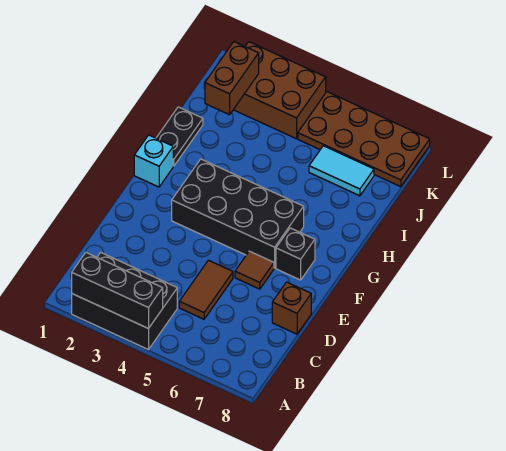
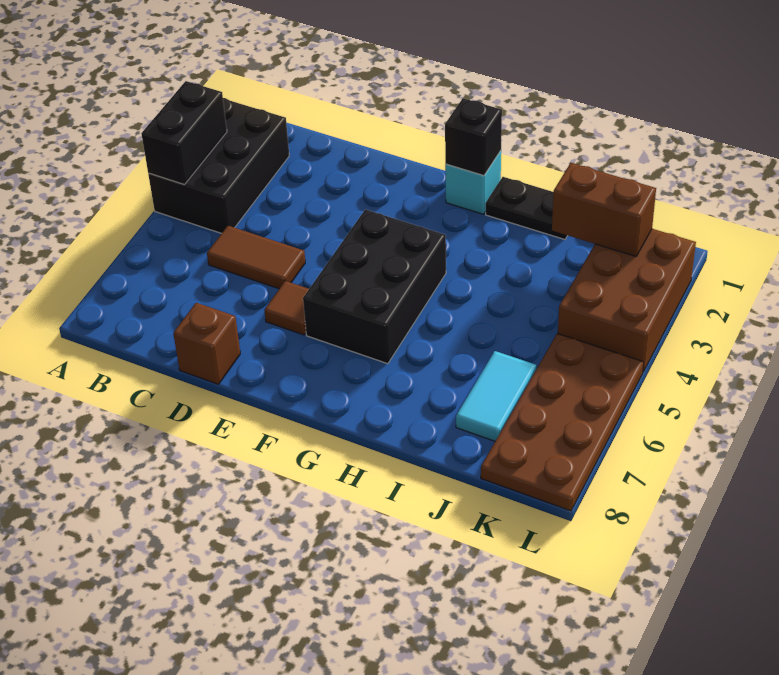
black 1x3 brick [72,253,163,329] -> black 1x2 brick [141,81,227,184]
black 2x4 brick [172,159,304,268] -> black 2x3 brick [303,209,446,364]
black 1x1 brick [276,228,315,280] -> black 1x1 brick moved to [445,98,502,175]

